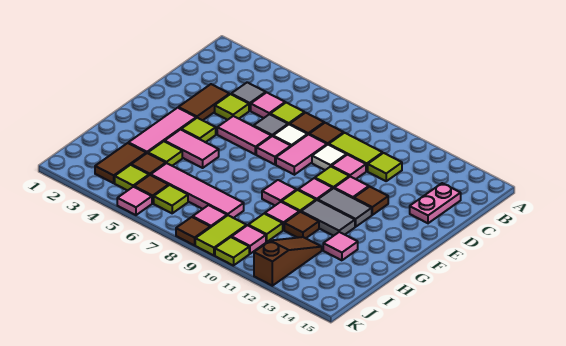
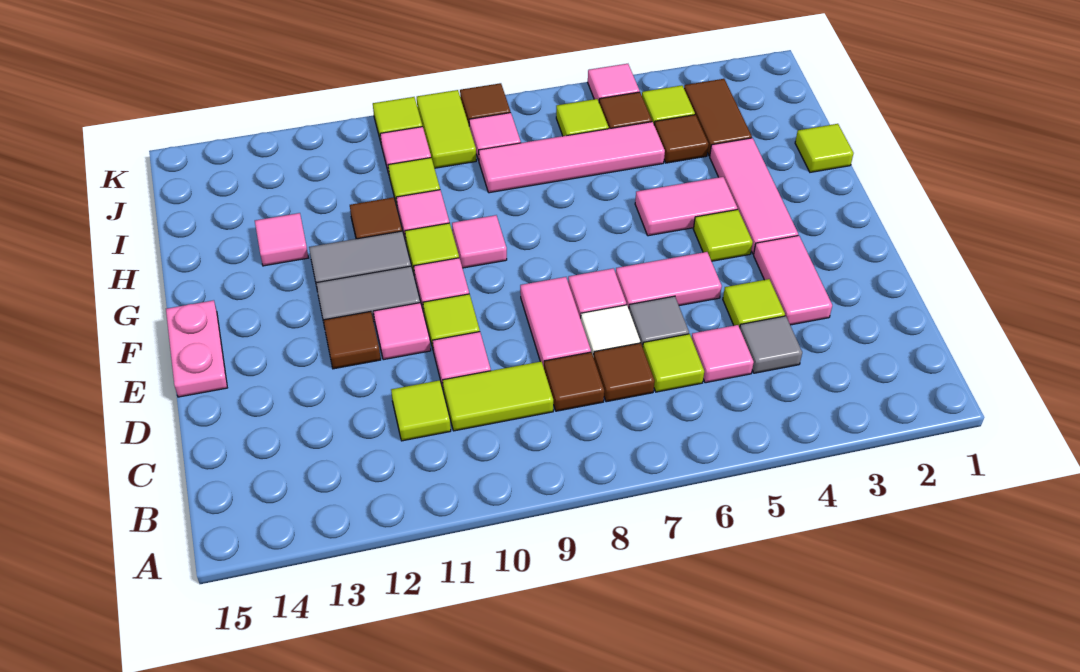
pink 1x2 plate [410,183,461,223] -> pink 1x2 plate moved to [166,300,227,397]
brown 1x2 tile [178,84,230,120] -> pink 1x2 tile [754,236,832,325]
white 1x1 tile [312,145,346,170] -> none
lime 1x1 tile [148,141,182,166] -> lime 1x1 tile moved to [795,124,854,172]
brown 1x3 slope [254,237,322,286] -> none

